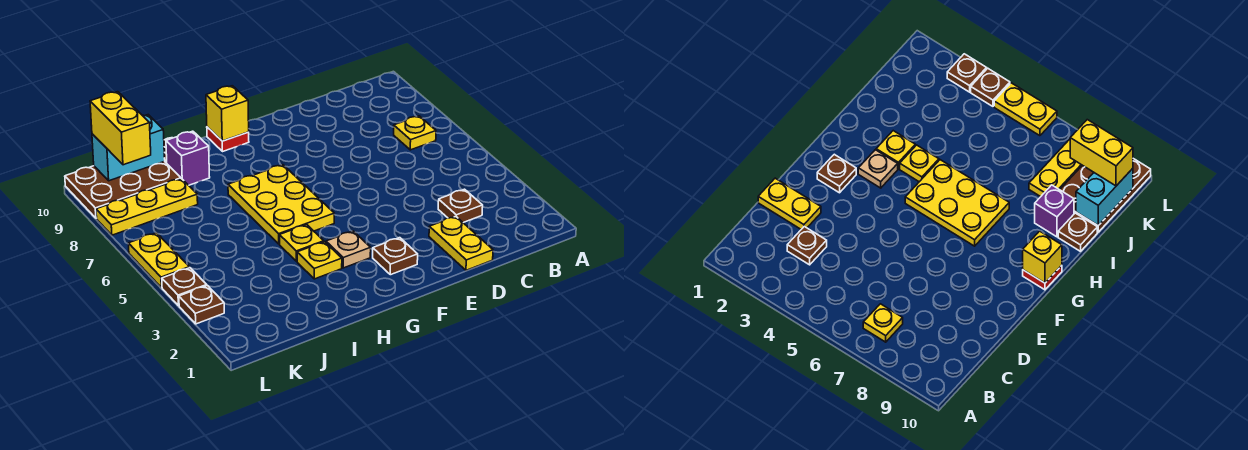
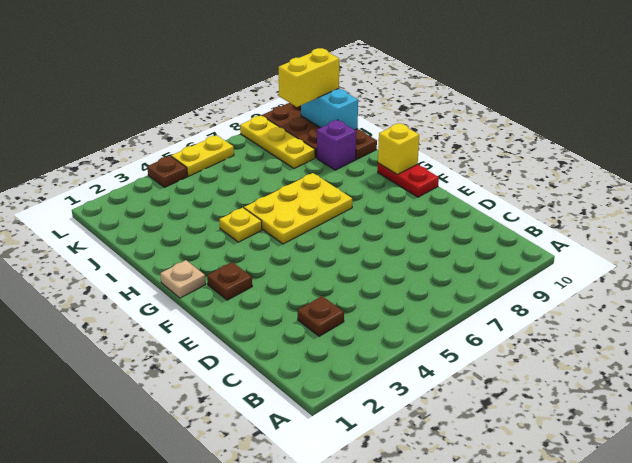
yellow 1x1 plate [394,116,436,150] -> none
yellow 1x2 plate [429,216,493,270] -> none
tan 1x1 plate [326,231,371,268] -> tan 1x1 plate moved to [160,260,206,298]
red 1x1 plate [207,127,249,152] -> red 1x2 plate [378,163,439,197]
yellow 1x1 plate [297,242,342,279] -> none
brown 1x1 plate [179,285,224,324] -> none

